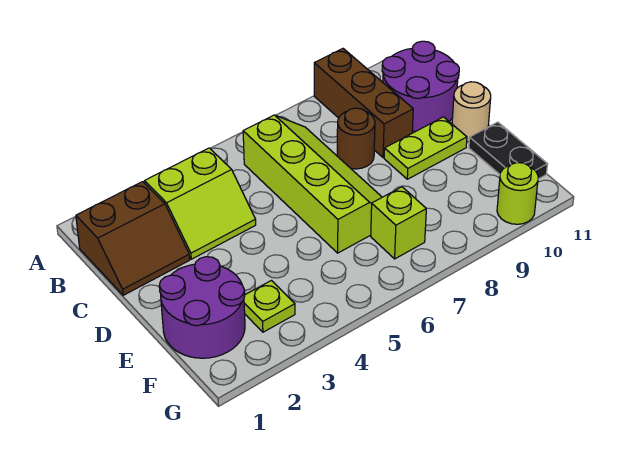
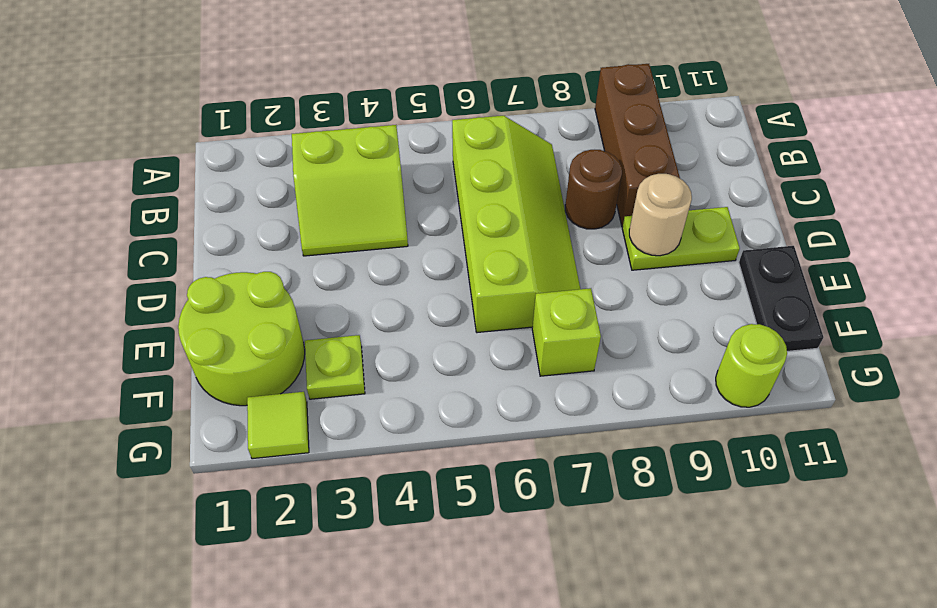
brown 2x2 slope [76,182,190,295] -> none
purple 2x2 round brick [382,41,459,131] -> none
tan 1x1 round brick [452,82,491,142] -> tan 1x1 round brick moved to [629,174,692,256]
purple 2x2 round brick [159,257,245,358] -> lime 2x2 round brick [178,272,305,406]
none -> lime 1x1 tile [247,392,309,459]

